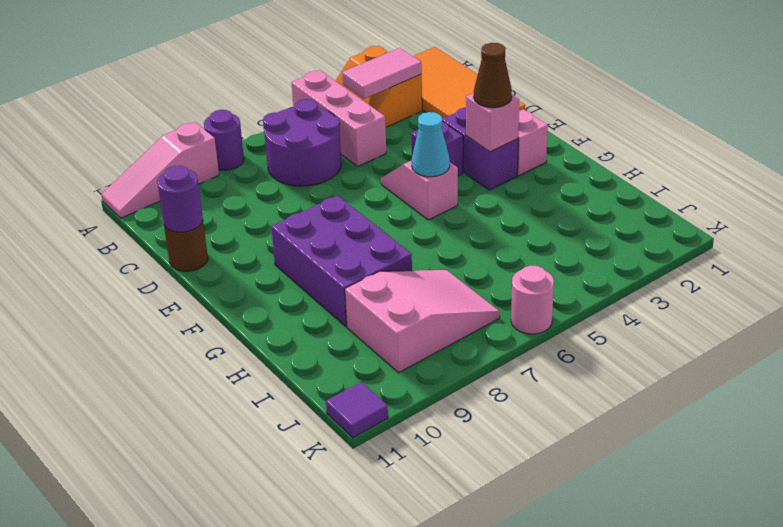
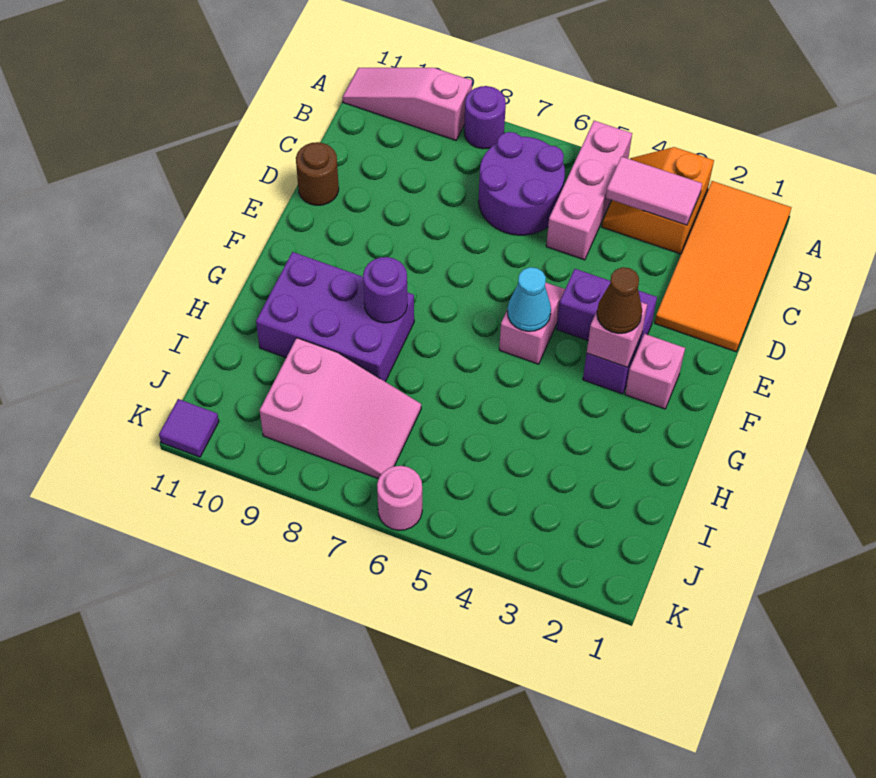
purple 1x1 round brick [157,166,203,232] -> purple 1x1 round brick moved to [363,257,407,323]
purple 2x3 brick [271,196,412,327] -> purple 2x3 brick turned to [256,252,414,382]

